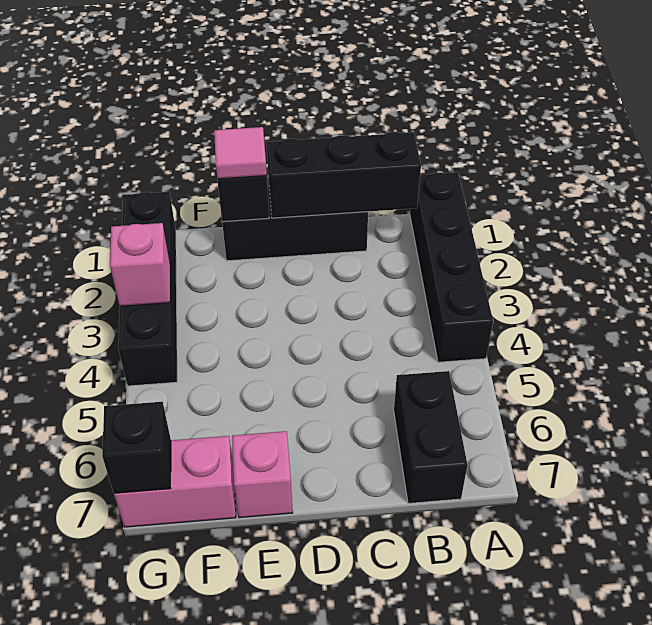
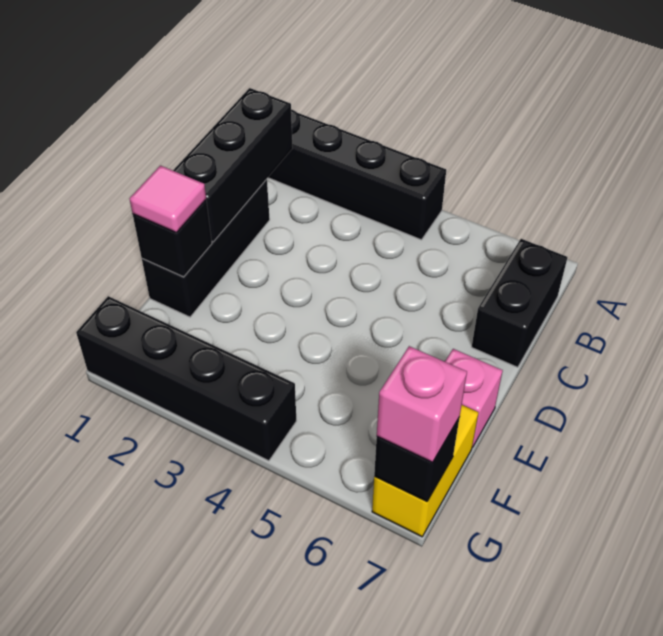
black 1x2 brick [394,371,468,503] -> black 1x2 brick turned to [472,239,567,367]
pink 1x2 brick [114,436,236,527] -> yellow 1x2 brick [372,405,478,537]
pink 1x1 brick [110,223,170,306] -> pink 1x1 brick moved to [377,346,467,463]

